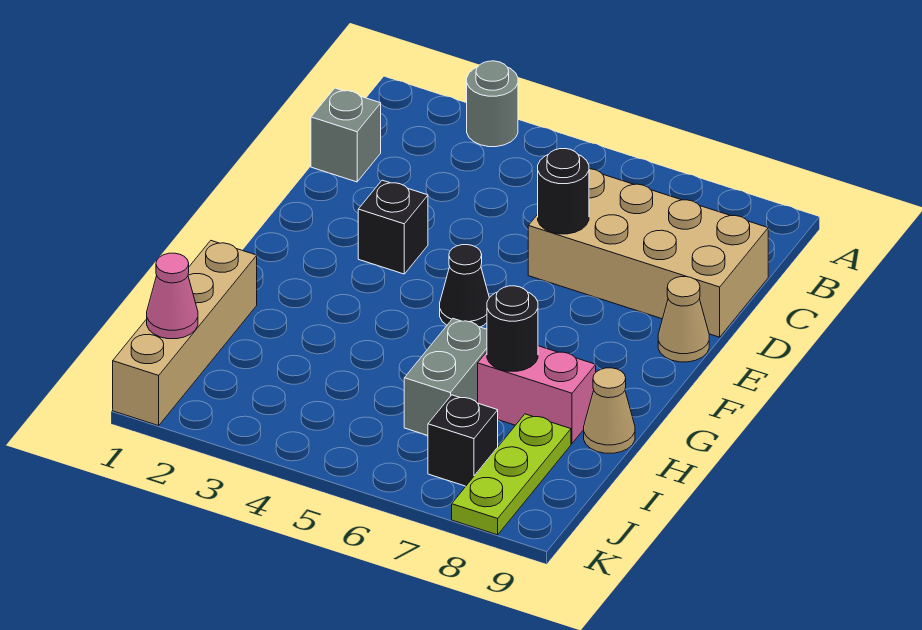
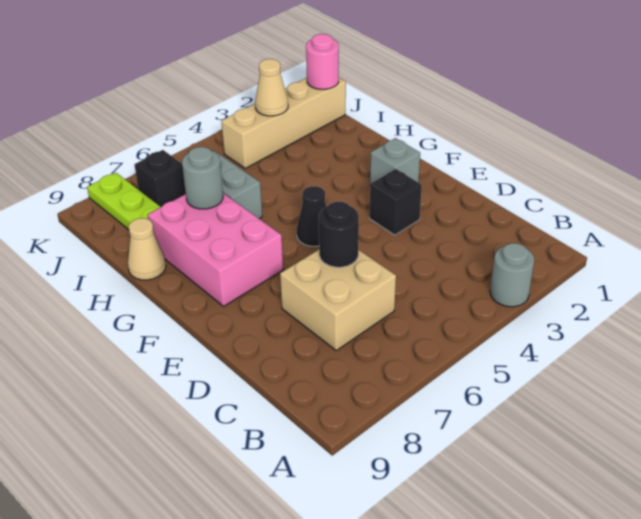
grey 1x1 brick [311,88,381,182] -> grey 1x1 brick moved to [370,138,420,184]
tan 2x4 brick [528,169,768,337] -> tan 2x2 brick [280,250,396,351]
tan 1x1 cone [658,277,709,362] -> tan 1x1 cone moved to [255,59,288,116]
tan 1x4 brick [113,241,257,426] -> tan 1x4 brick turned to [221,78,346,168]
pink 1x2 brick [478,346,596,443] -> pink 2x3 brick [148,193,283,306]
black 1x1 round brick [487,286,538,371] -> grey 1x1 round brick [182,147,223,209]
pink 1x1 cone [147,253,198,339] -> pink 1x1 round brick [306,34,339,89]

